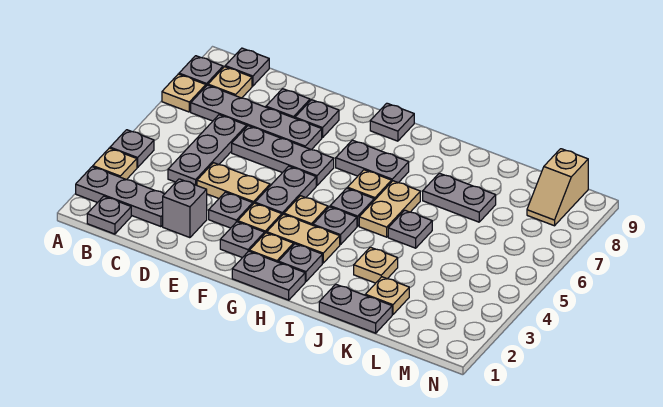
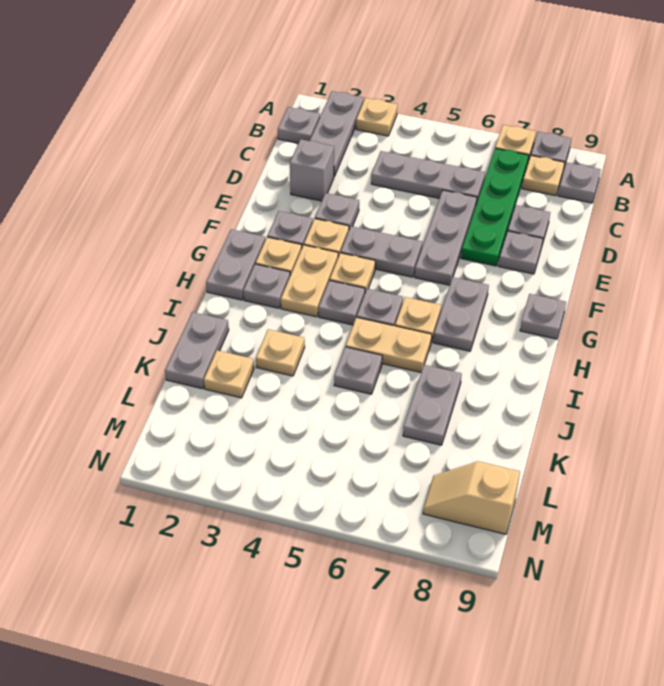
grey 1x1 plate [110,130,154,168] -> none
grey 1x4 plate [191,85,322,150] -> green 1x4 plate [461,148,529,266]
tan 1x2 plate [197,163,270,204] -> none

